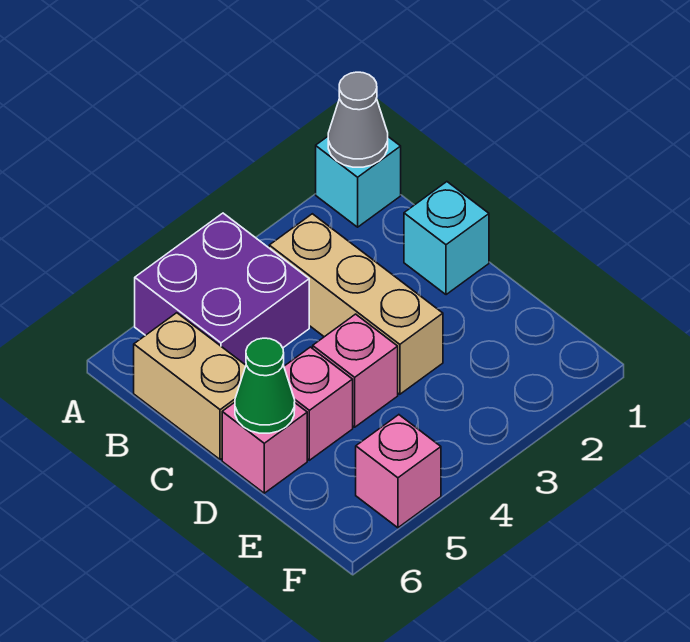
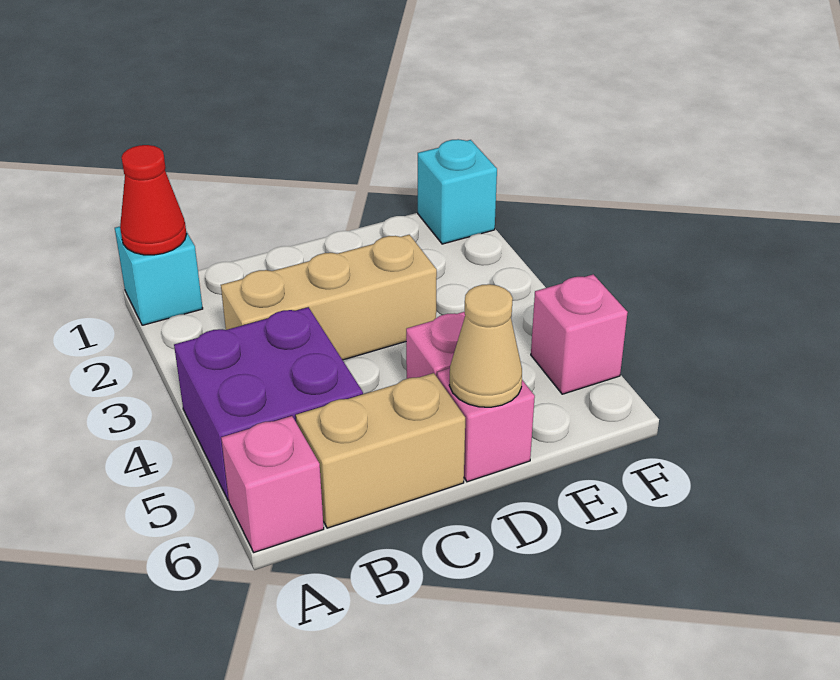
grey 1x1 cone [328,72,388,167] -> red 1x1 cone [120,145,186,255]
cyan 1x1 brick [404,182,489,295] -> cyan 1x1 brick moved to [418,139,497,244]
pink 1x1 brick [313,314,398,427] -> pink 1x1 brick moved to [221,416,324,552]
green 1x1 cone [235,338,295,433] -> tan 1x1 cone [449,284,522,407]

